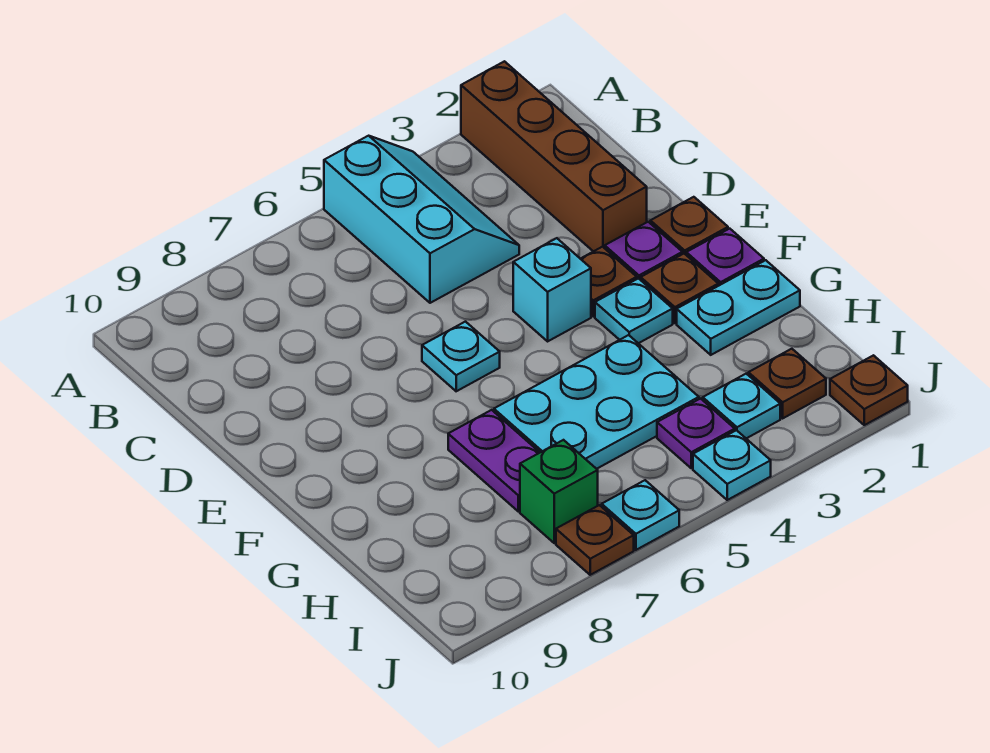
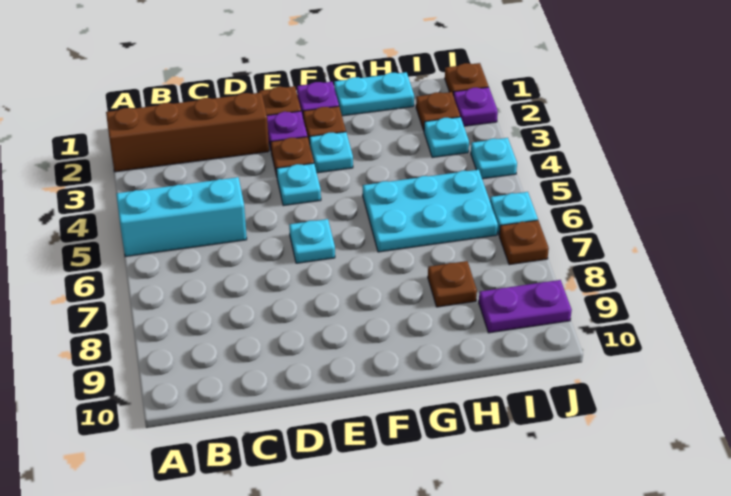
cyan 1x1 brick [513,238,591,341] -> cyan 1x1 plate [277,163,321,206]
cyan 1x2 plate [677,260,800,355] -> cyan 1x2 plate turned to [334,72,414,116]
cyan 2x3 plate [494,335,699,469] -> cyan 2x3 plate turned to [363,170,498,252]
purple 1x2 plate [448,410,540,511] -> purple 1x2 plate moved to [479,280,572,333]
none -> brown 1x1 plate [428,261,477,307]
purple 1x1 plate [657,399,735,468] -> purple 1x1 plate moved to [454,87,498,126]
green 1x1 brick [520,440,598,543] -> none

